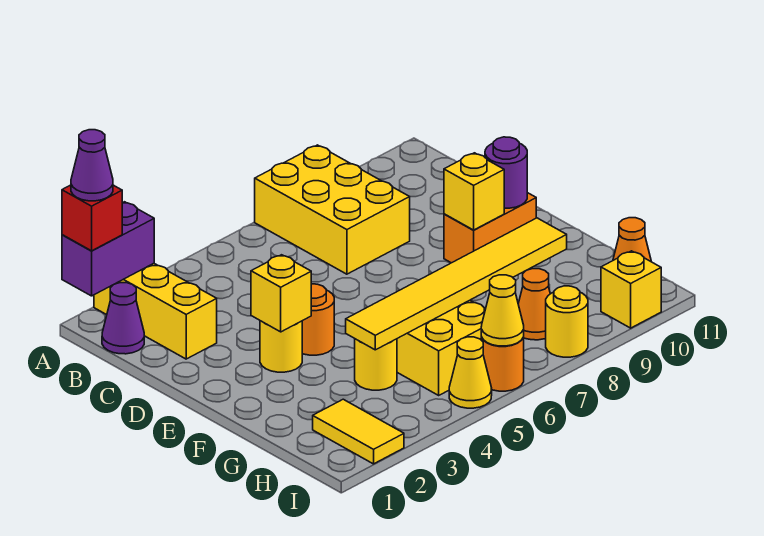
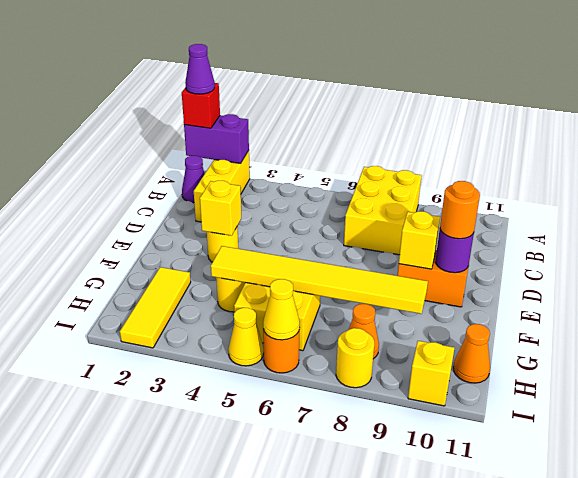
orange 1x1 round brick [302,284,334,355] -> orange 1x1 round brick moved to [440,181,480,239]
yellow 1x2 tile [313,399,404,464] -> yellow 1x3 tile [120,267,191,348]

